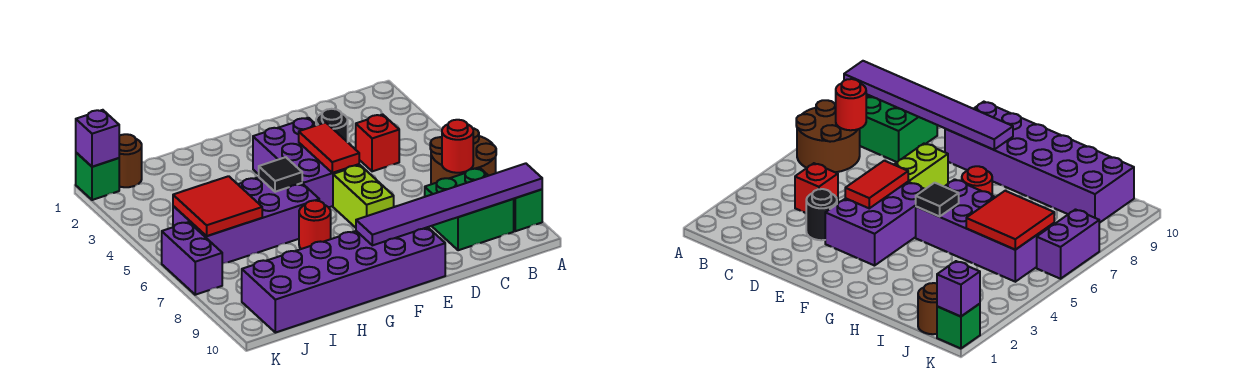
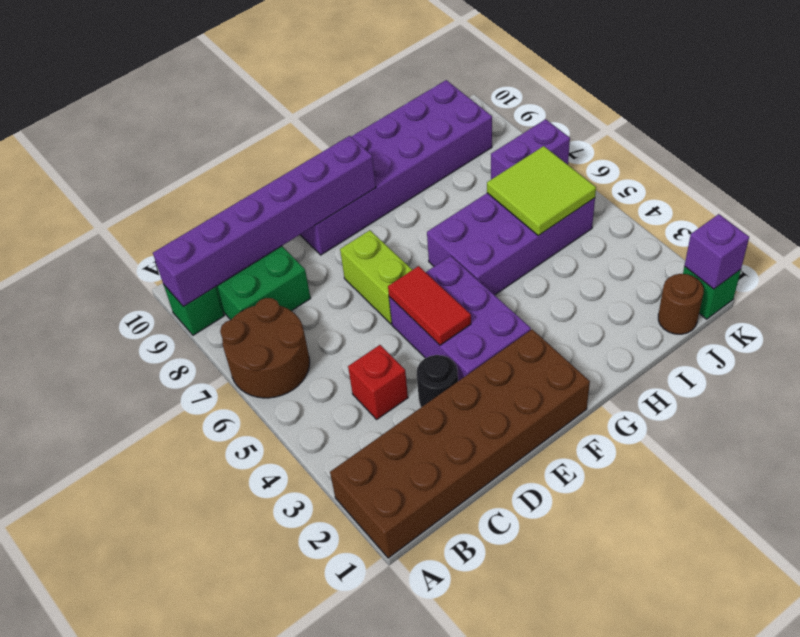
none -> brown 2x6 brick [330,329,590,558]
purple 1x6 tile [356,163,542,245] -> purple 1x6 brick [153,136,376,307]
red 1x1 round brick [442,120,473,173] -> none
black 1x1 tile [259,157,302,192] -> none
red 1x1 round brick [299,200,331,249] -> none
red 2x2 tile [173,176,262,236] -> lime 2x2 tile [487,146,596,236]
purple 1x2 brick [162,222,222,295] -> purple 1x2 brick turned to [491,119,570,179]

